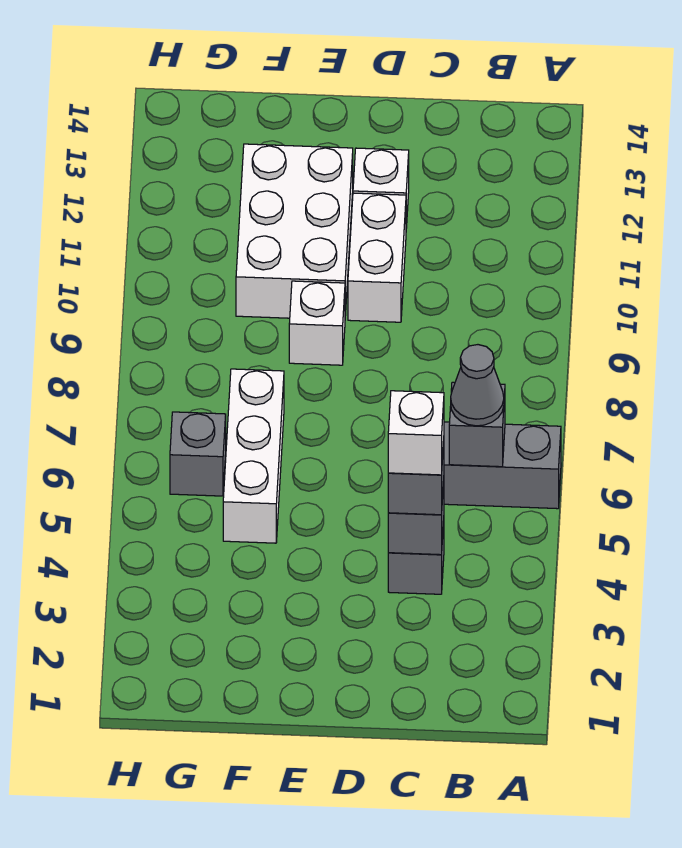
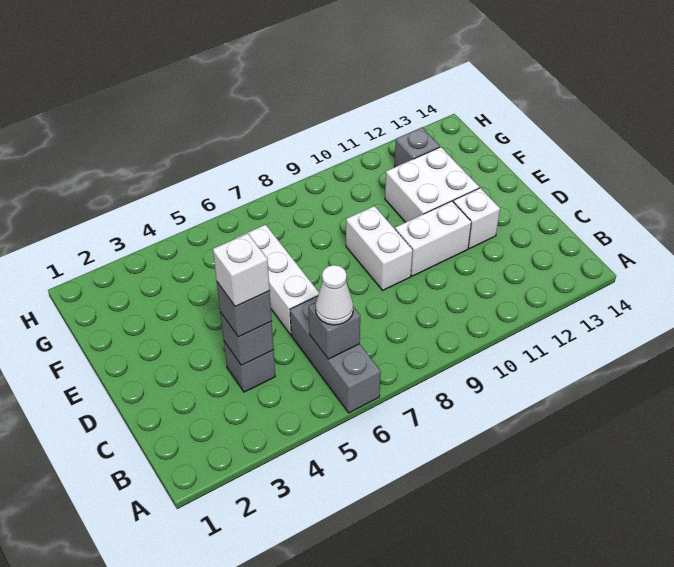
grey 1x1 cone [451,345,504,426] -> white 1x1 cone [316,265,353,325]
white 1x1 brick [289,281,345,365] -> white 1x2 brick [346,206,413,290]
white 2x3 brick [236,144,353,318] -> white 2x2 brick [385,147,479,222]
white 1x3 brick [223,369,284,543] -> white 1x3 brick turned to [236,225,319,335]
grey 1x1 brick [170,412,226,496] -> grey 1x1 brick moved to [394,128,440,167]

